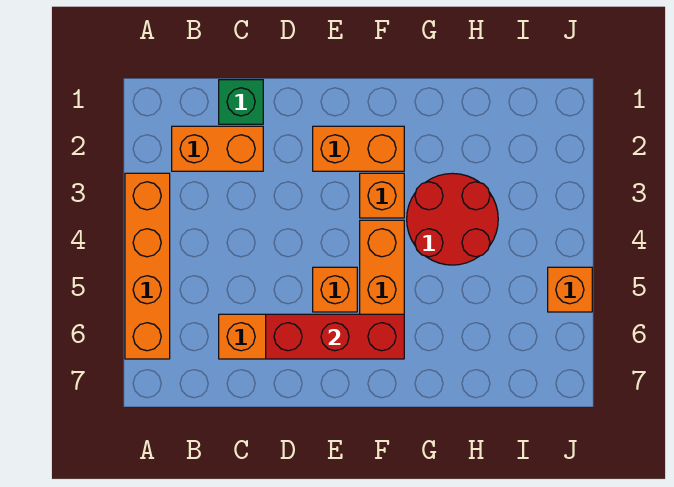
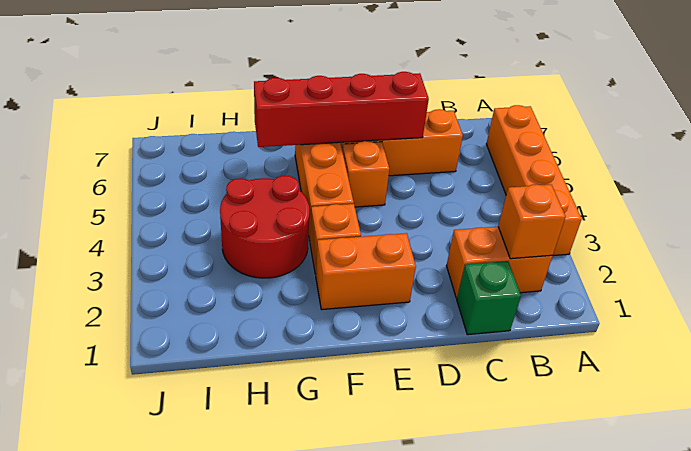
red 1x3 brick [266,314,404,359] -> red 1x4 brick [254,72,429,147]
orange 1x1 brick [548,267,592,312] -> orange 1x1 brick moved to [498,184,566,259]

